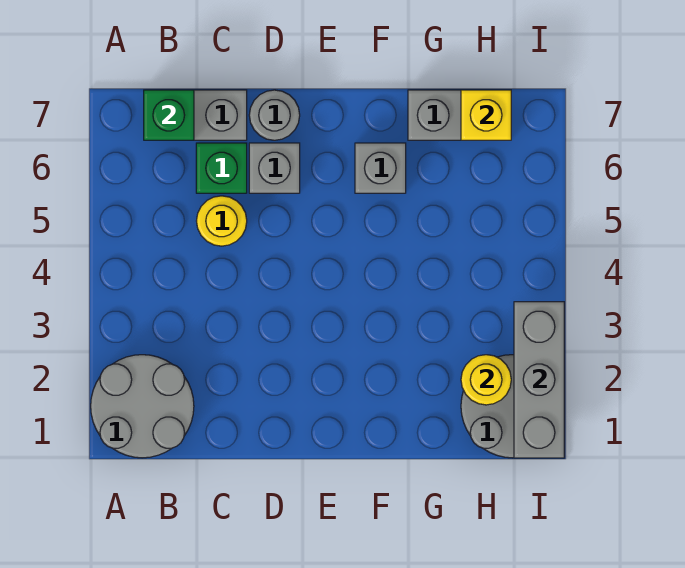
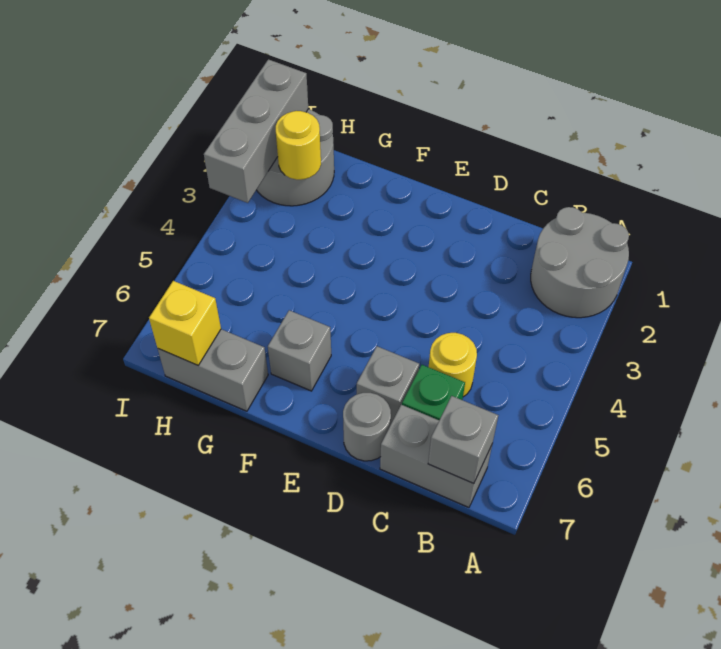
green 1x1 brick [144,90,194,140] -> grey 1x1 brick [428,396,498,484]

